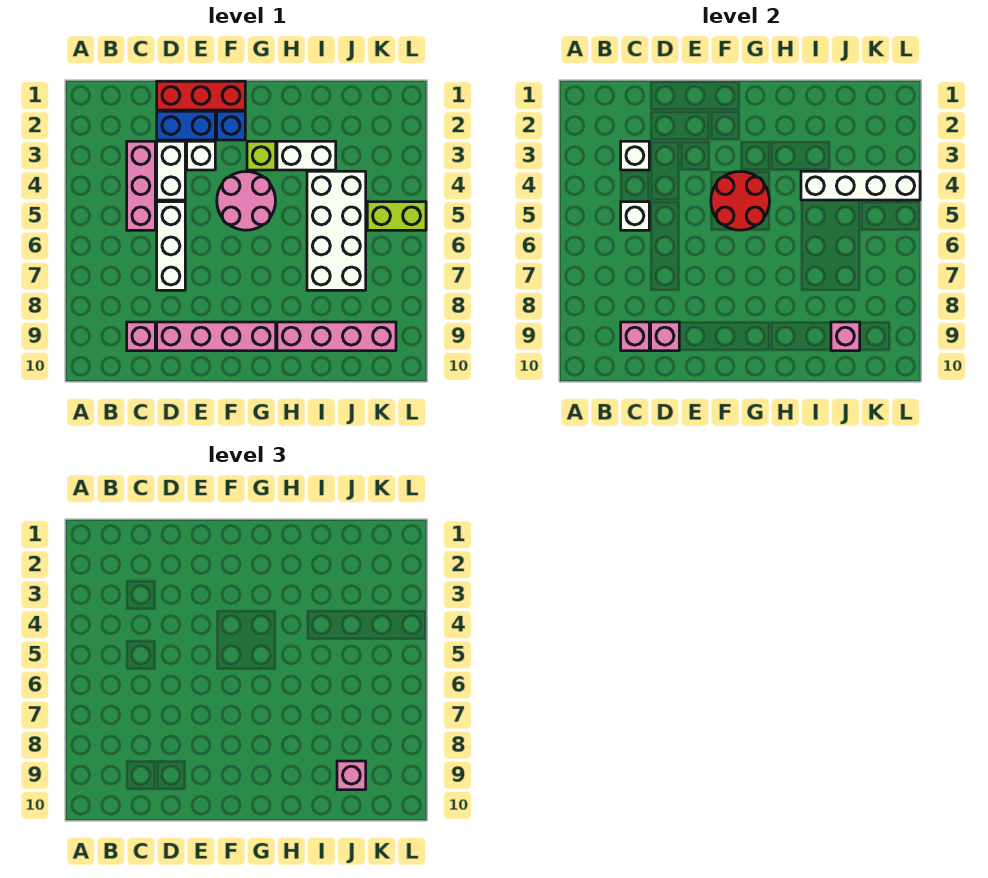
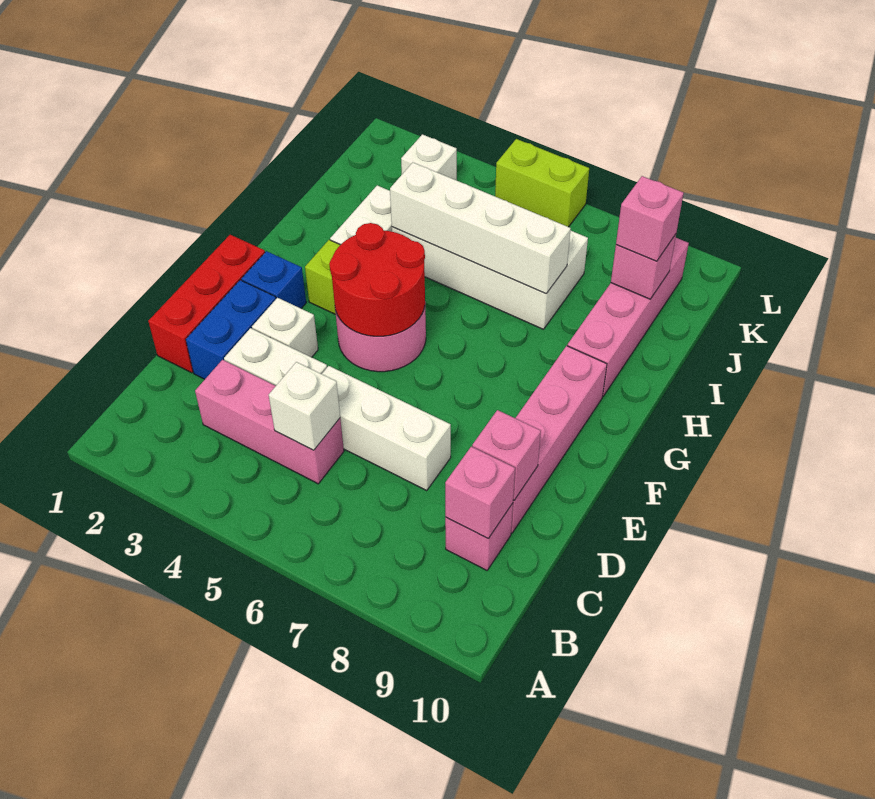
white 1x1 brick [621,141,649,170] -> white 1x1 brick moved to [401,134,457,180]
white 1x4 brick [801,171,920,200] -> white 1x4 brick turned to [390,163,571,294]
lime 1x2 brick [367,202,426,230] -> lime 1x2 brick turned to [495,139,589,227]

